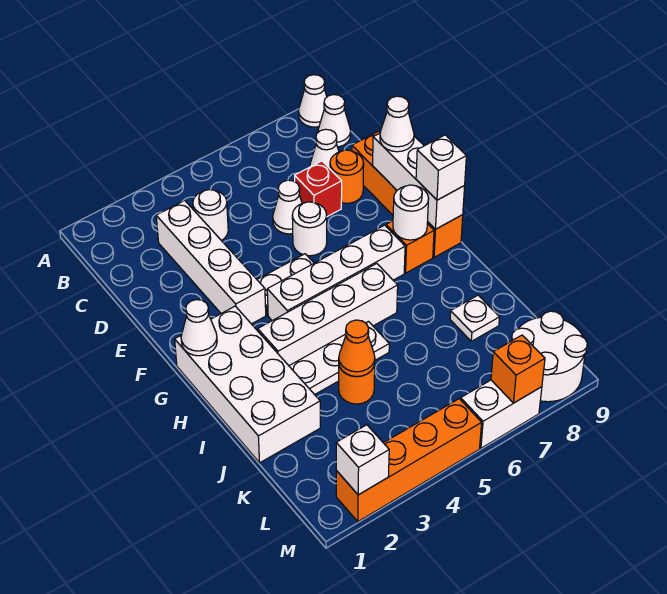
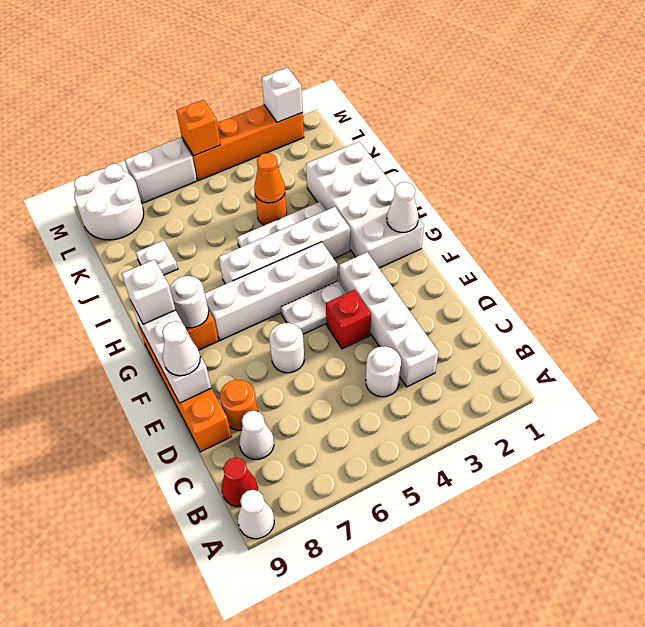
white 1x1 cone [318,95,351,147] -> red 1x1 cone [222,458,258,507]
white 1x1 cone [273,180,302,234] -> none
red 1x1 brick [295,161,342,217] -> red 1x1 brick moved to [326,290,371,349]
orange 1x1 brick [491,335,545,403] -> orange 1x1 brick moved to [176,100,220,156]

